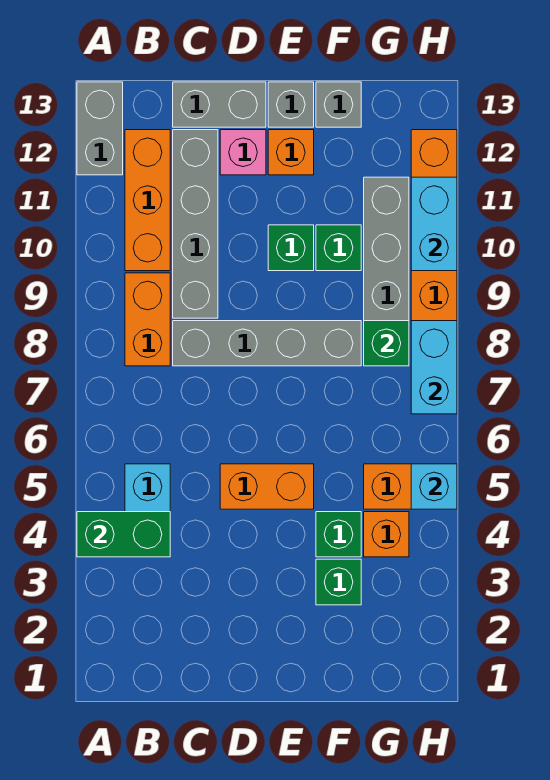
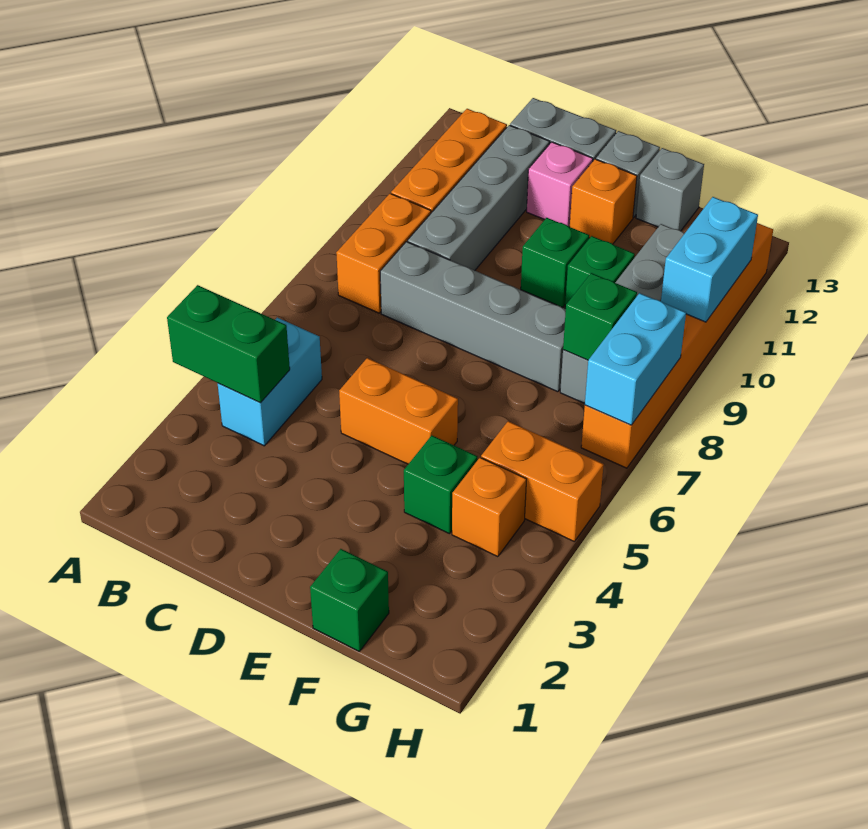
grey 1x2 brick [77,82,123,175] -> none
green 1x1 brick [316,559,361,605] -> green 1x1 brick moved to [310,549,389,652]
cyan 1x1 brick [411,464,457,509] -> none

